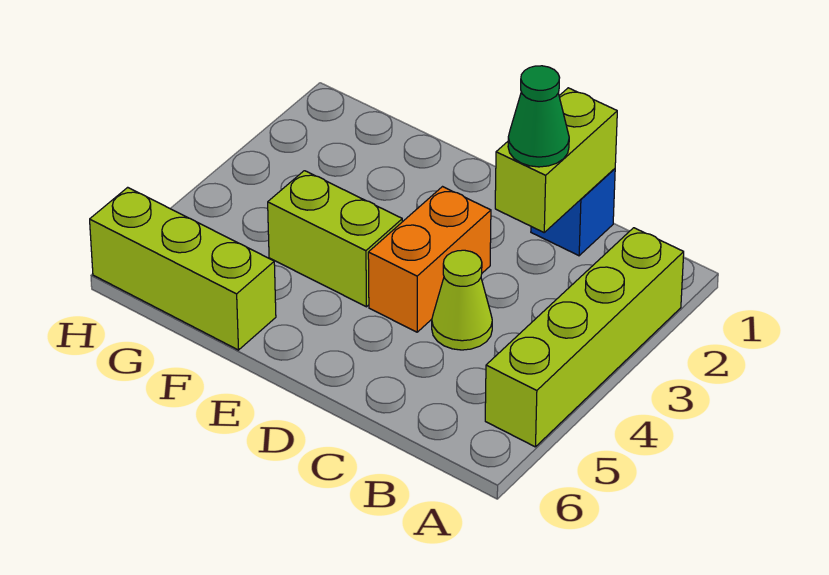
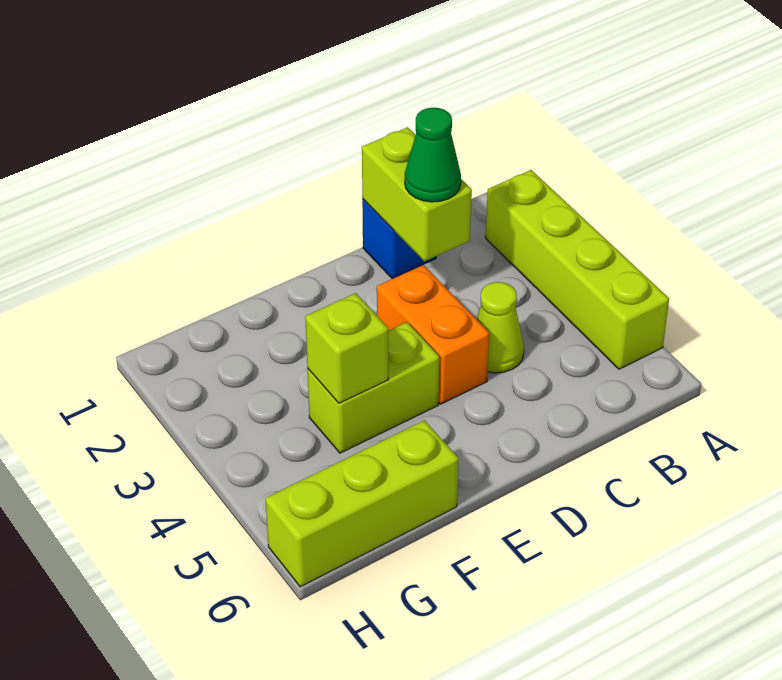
none -> lime 1x1 brick [305,293,388,403]

